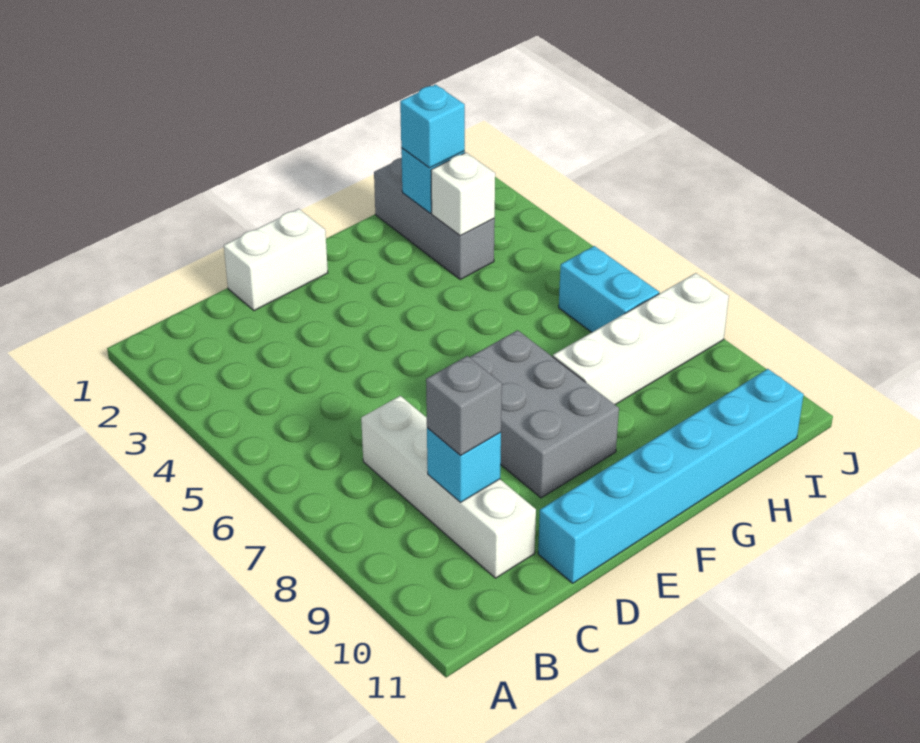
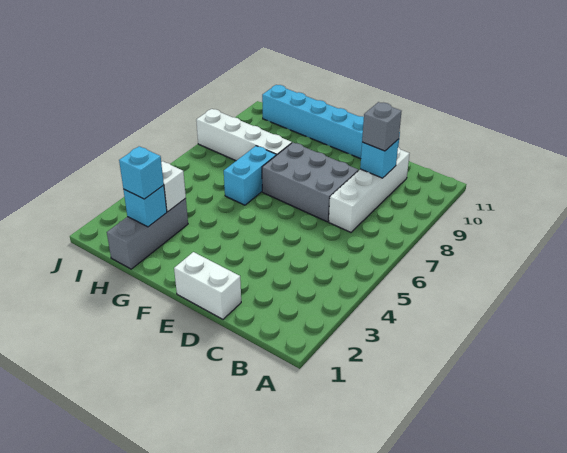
grey 2x3 brick [469,330,619,498] -> grey 2x3 brick turned to [262,143,358,222]
cyan 1x2 brick [559,246,659,332] -> cyan 1x2 brick moved to [224,146,276,205]

